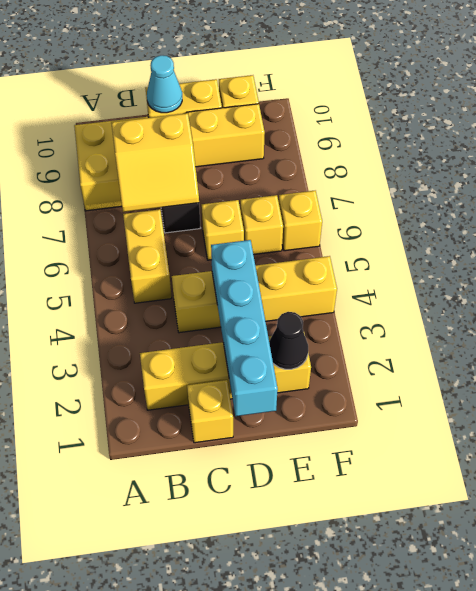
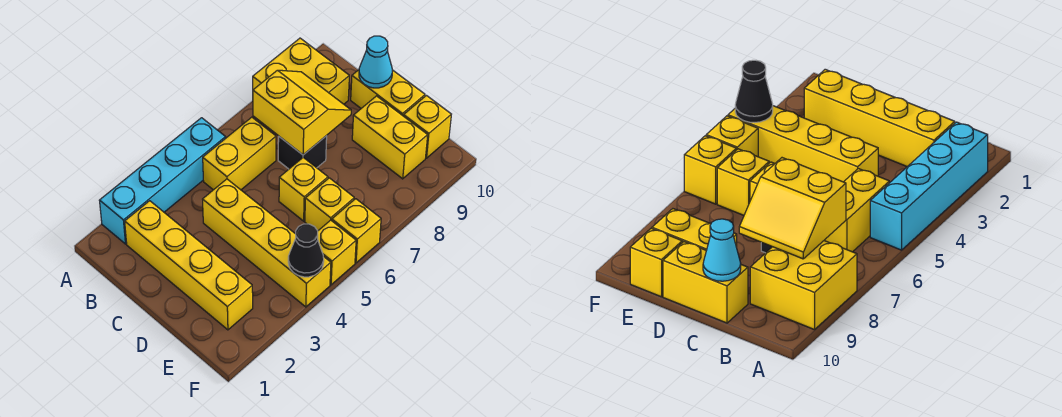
yellow 2x2 slope [111,113,199,212] -> yellow 2x2 slope turned to [253,70,351,155]
yellow 1x1 brick [187,380,233,443] -> yellow 1x1 brick moved to [318,220,356,285]
cyan 1x4 brick [211,240,278,416] -> cyan 1x4 brick moved to [99,118,226,244]
black 1x1 cone [269,312,308,369] -> black 1x1 cone moved to [288,224,324,277]

